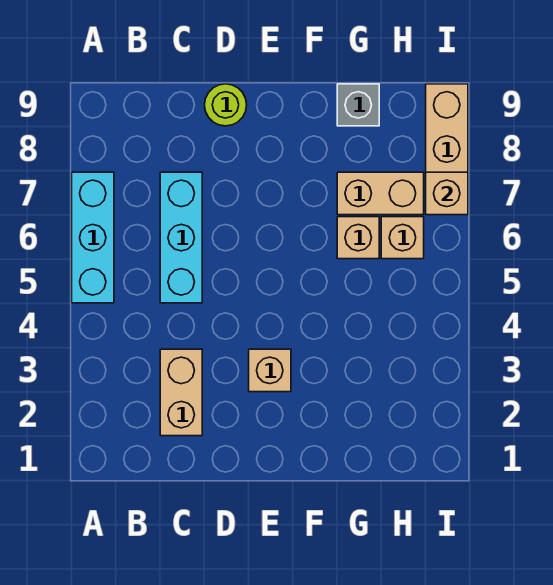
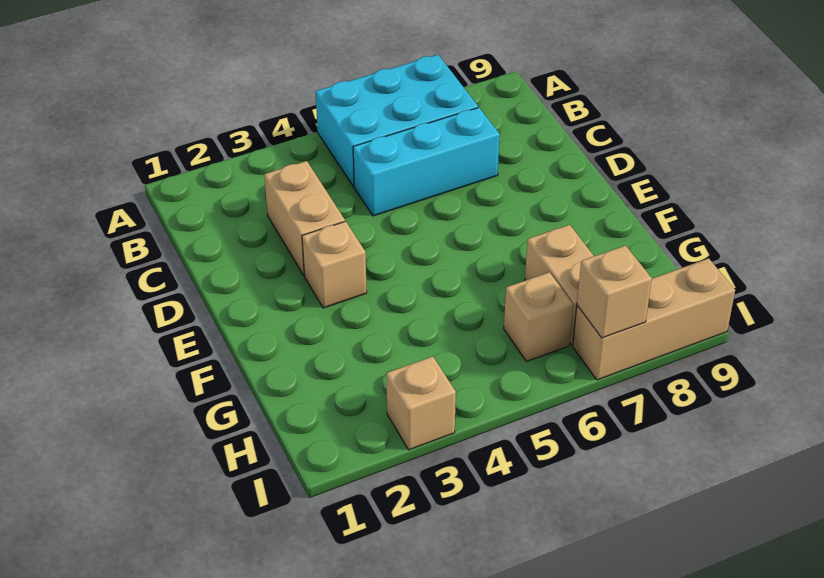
cyan 1x3 brick [72,172,114,303] -> cyan 2x3 brick [316,55,478,186]
tan 1x2 brick [160,349,202,436] -> tan 1x2 brick turned to [264,161,345,276]
lime 1x1 round brick [205,84,247,126] -> none
tan 1x1 brick [337,217,379,259] -> tan 1x1 brick moved to [386,356,456,450]
grey 1x1 brick [337,84,379,126] -> none

